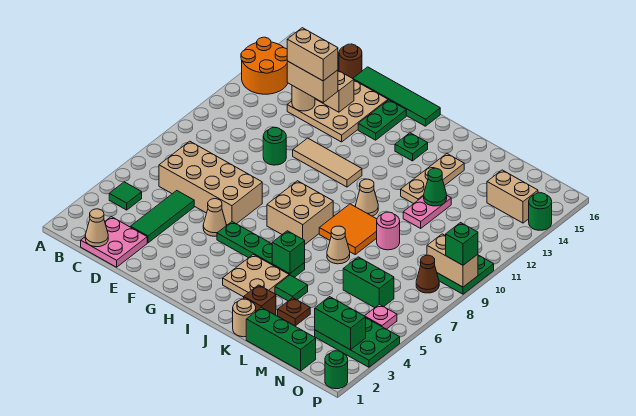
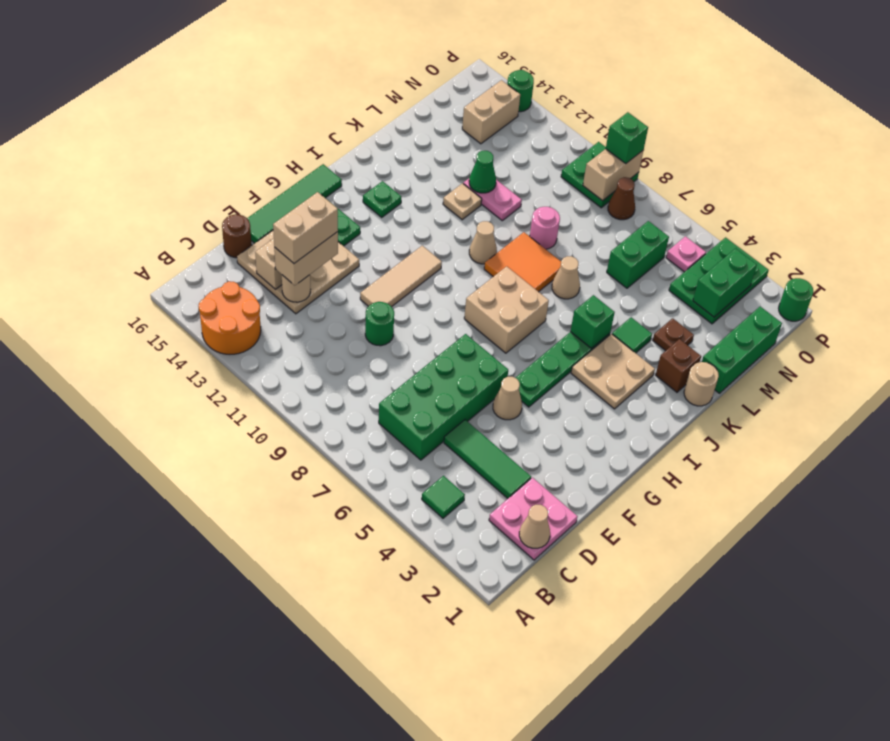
tan 2x4 brick [159,141,262,225] -> green 2x4 brick [379,334,508,460]
tan 1x3 plate [401,154,464,204] -> tan 1x1 plate [443,183,482,220]

